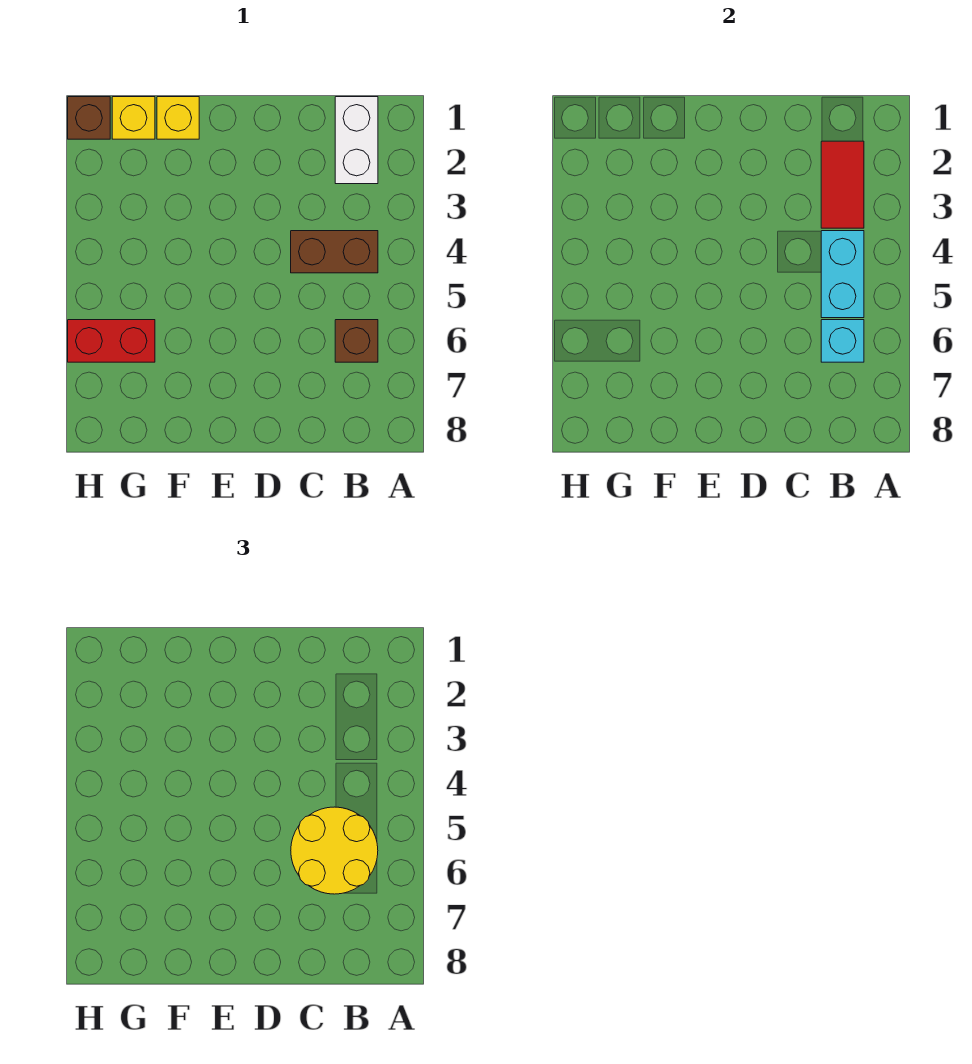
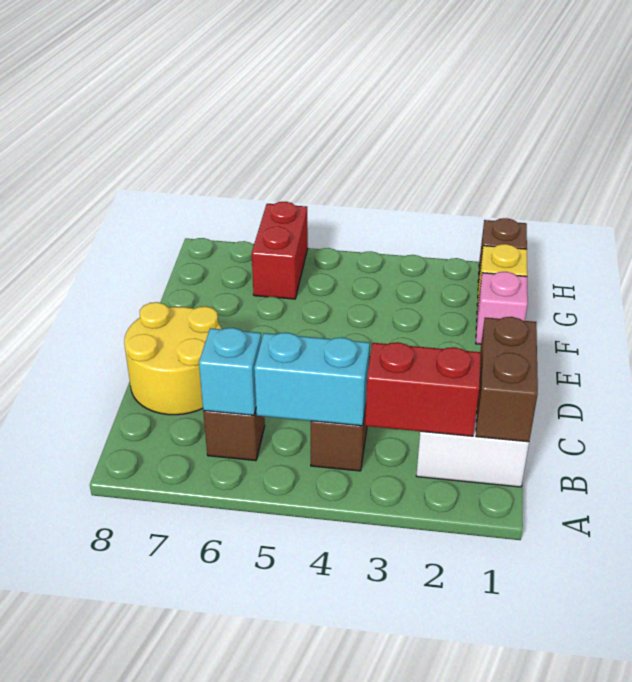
none -> brown 1x2 brick [476,317,538,442]
red 1x2 tile [821,141,864,228] -> red 1x2 brick [365,342,481,436]
yellow 2x2 round brick [291,807,378,894] -> yellow 2x2 round brick moved to [124,302,222,415]
yellow 1x1 brick [157,97,199,139] -> pink 1x1 brick [476,272,528,344]

